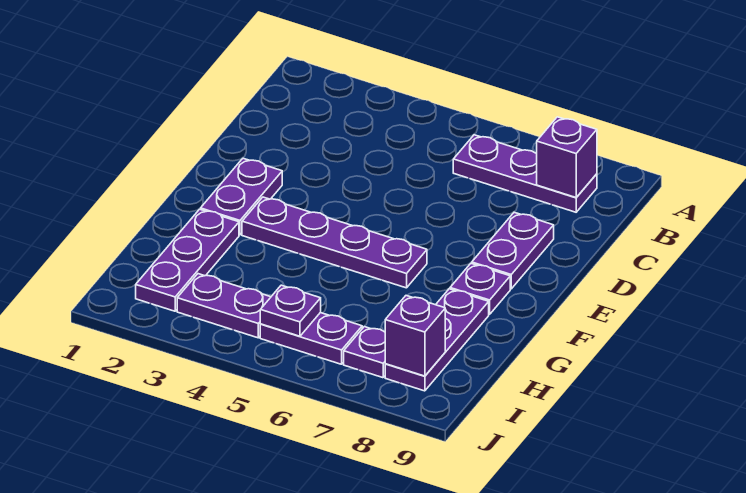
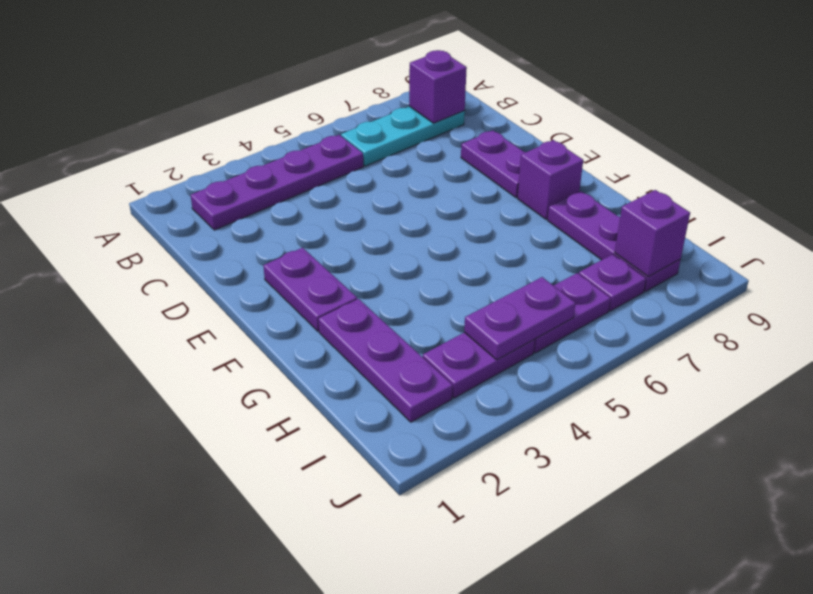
purple 1x3 plate [453,135,597,212] -> cyan 1x3 plate [341,106,465,166]
purple 1x4 plate [242,197,427,288] -> purple 1x4 plate moved to [191,135,363,230]
purple 1x1 plate [450,263,510,314] -> purple 1x1 brick [517,140,583,219]
purple 1x1 plate [260,285,321,336] -> purple 1x2 plate [464,277,576,360]

